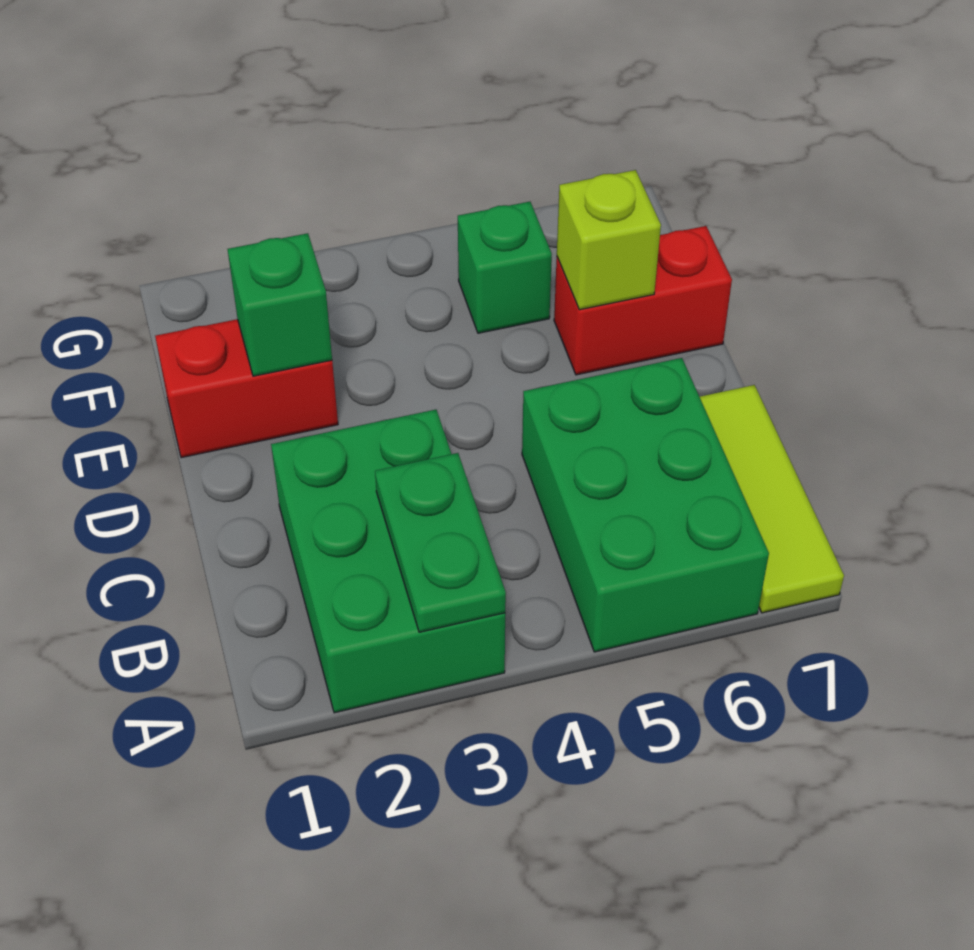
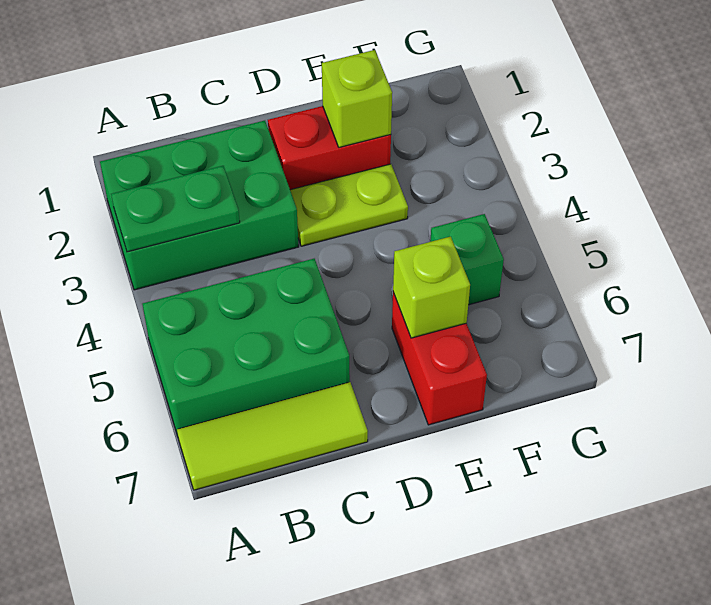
none -> lime 1x2 plate [290,164,408,246]
red 1x2 brick [155,319,338,458] -> red 1x2 brick turned to [268,106,391,190]
green 1x1 brick [228,233,332,376] -> lime 1x1 brick [322,50,392,147]

